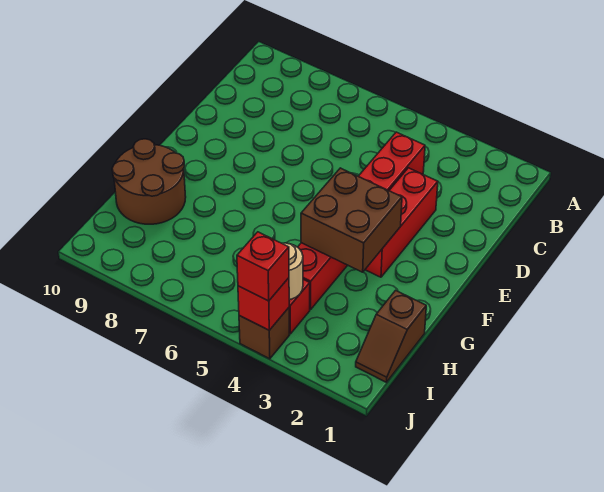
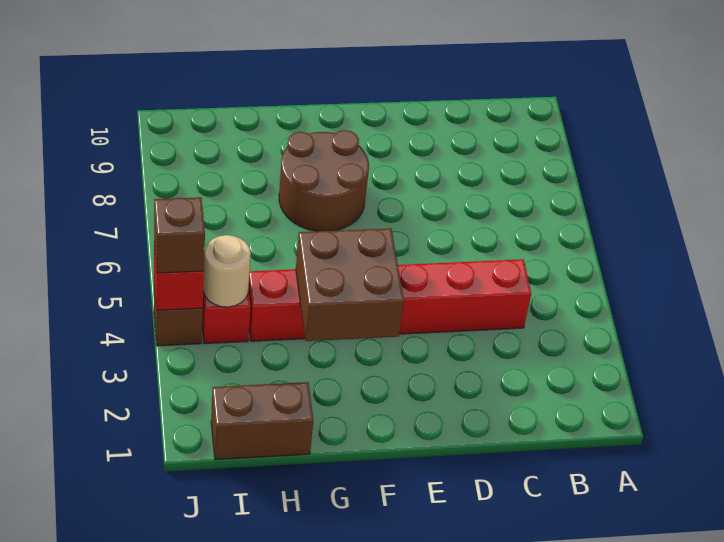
red 1x3 brick [365,168,438,277] -> none
brown 2x2 round brick [112,139,186,224] -> brown 2x2 round brick moved to [279,130,369,231]
brown 1x2 slope [356,290,426,382] -> brown 1x2 brick [211,382,313,460]
red 1x1 brick [237,232,289,301] -> brown 1x1 brick [154,197,205,273]

